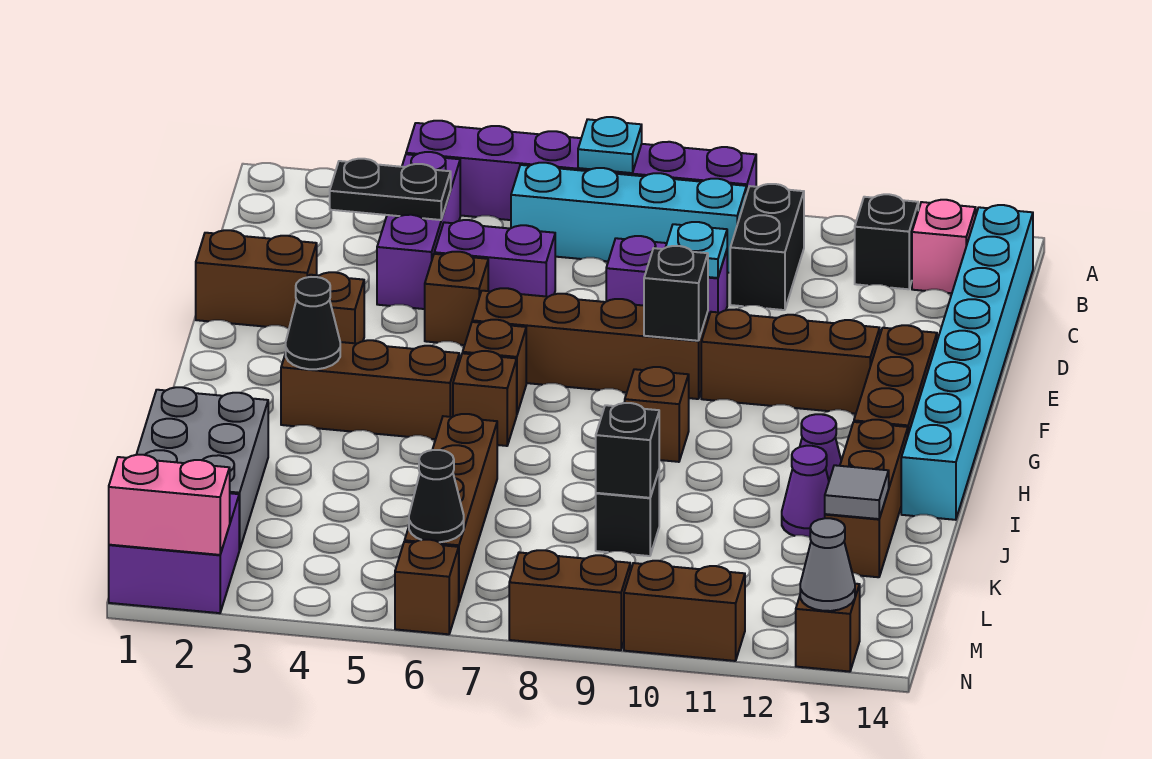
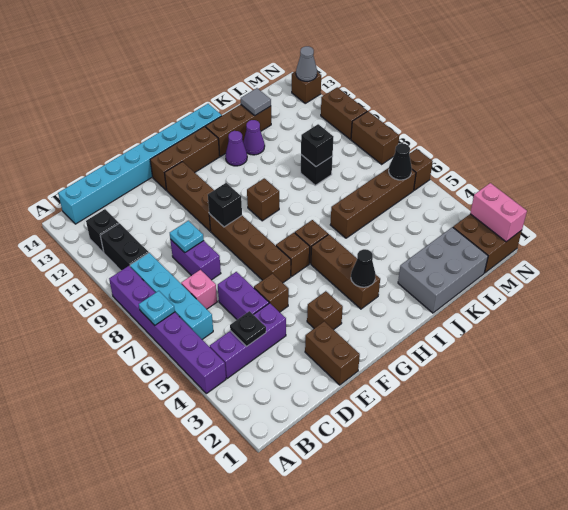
black 1x2 brick [730,184,804,310] -> black 1x2 brick turned to [100,223,149,270]
pink 1x1 brick [912,200,976,293] -> pink 1x1 brick moved to [181,270,217,309]
black 1x2 plate [330,159,451,220] -> black 1x1 plate [230,311,266,346]
purple 2x2 brick [109,493,239,613] -> brown 2x2 brick [453,214,522,273]

